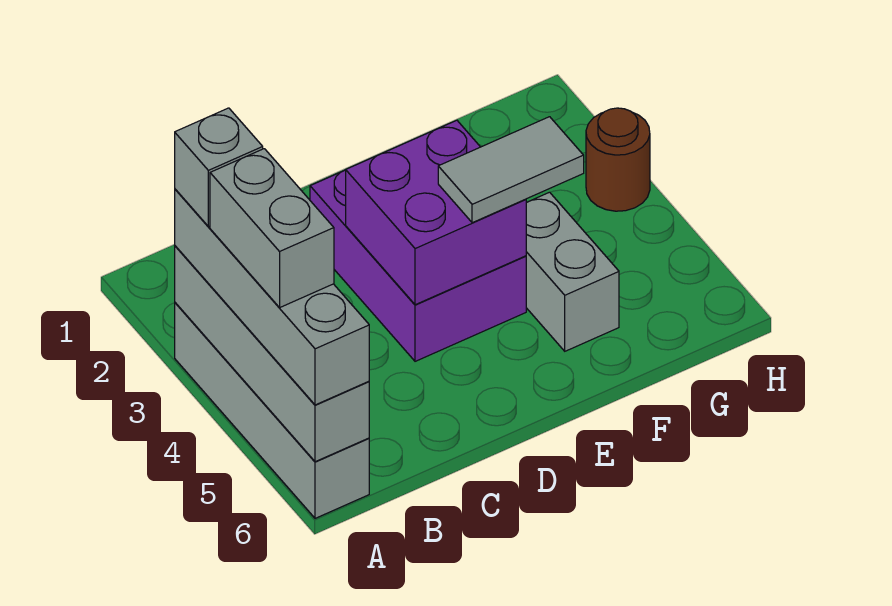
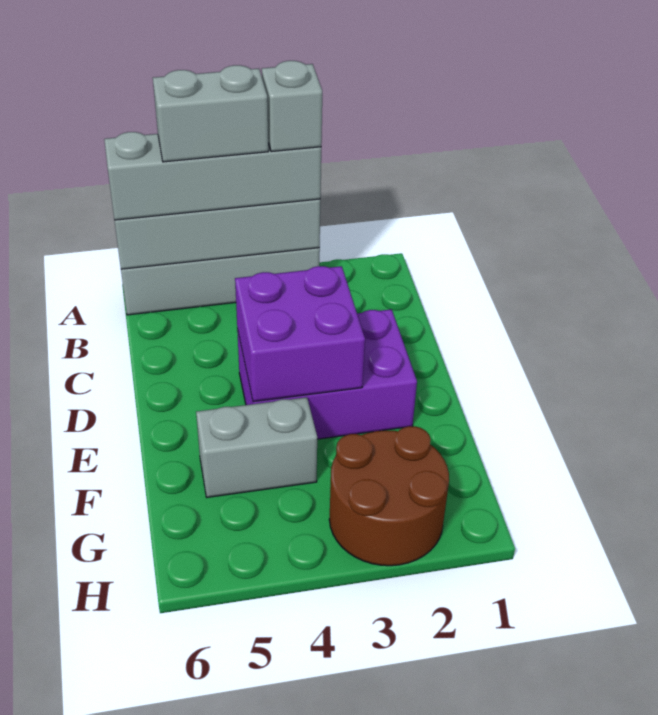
grey 1x2 tile [438,117,584,223] -> none
brown 1x1 round brick [586,108,650,211] -> brown 2x2 round brick [329,426,449,566]

